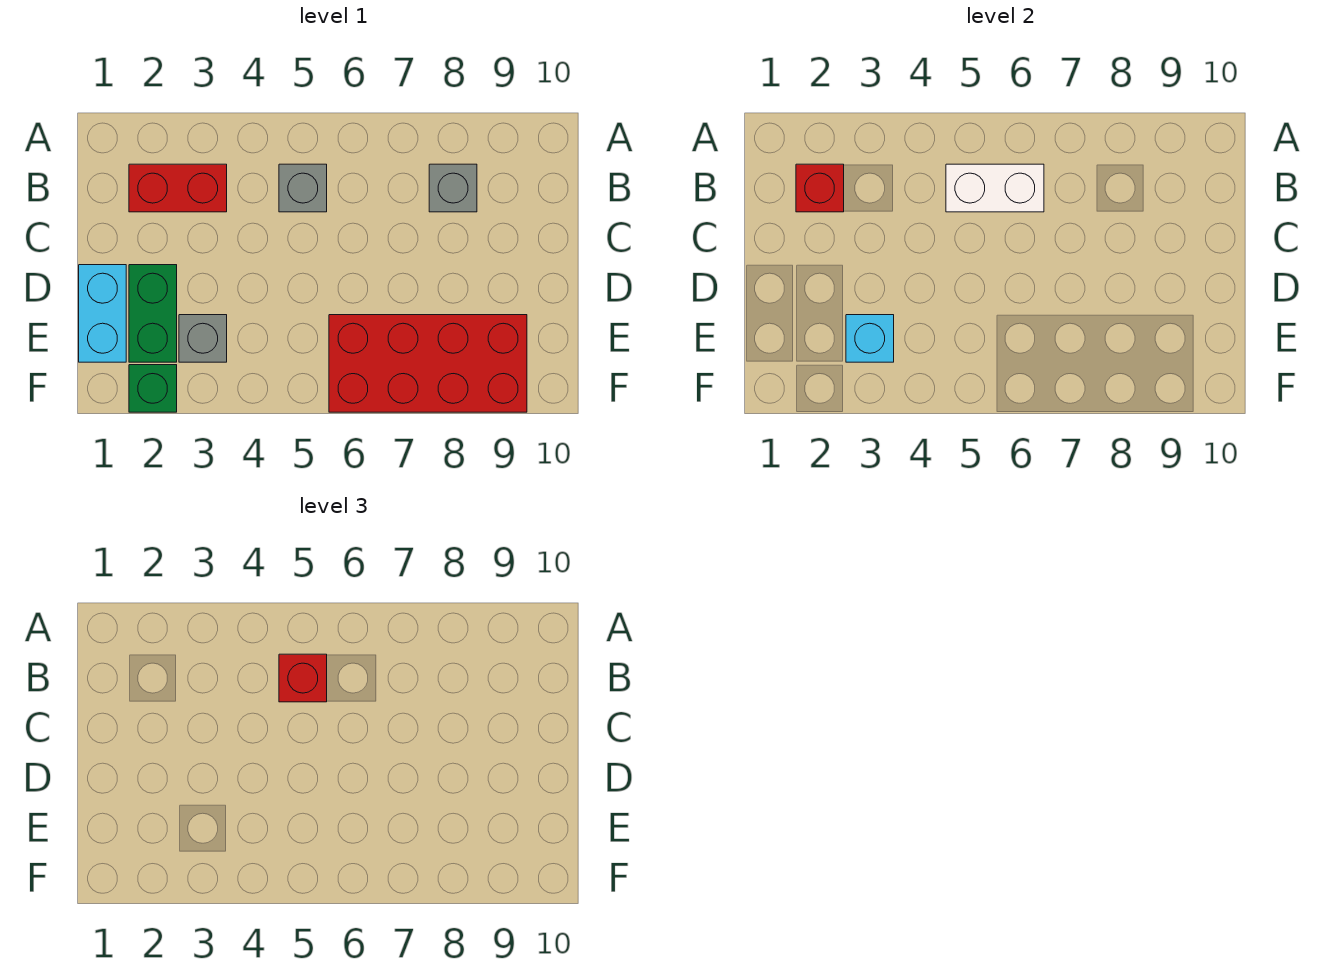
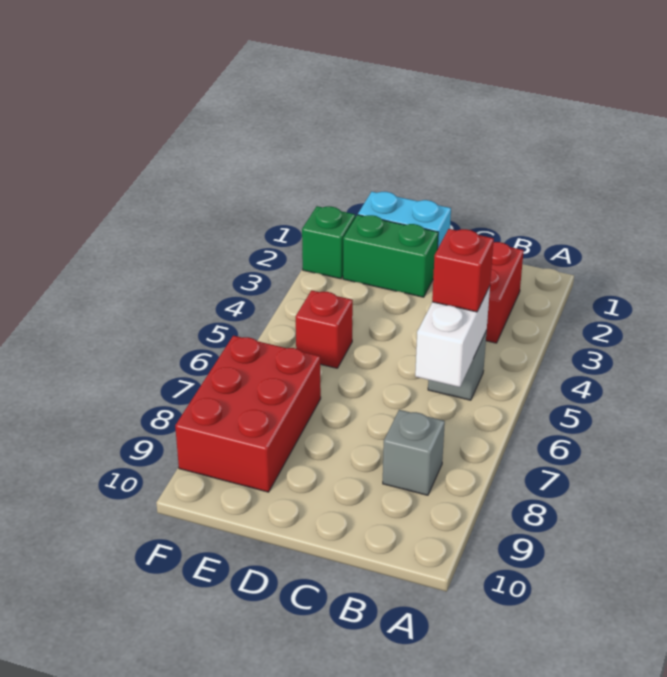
red 1x1 brick [796,164,844,212] -> red 1x1 brick moved to [296,290,353,368]
grey 1x1 brick [179,315,227,362] -> none
cyan 1x1 brick [846,315,894,362] -> none
red 2x4 brick [329,315,527,412] -> red 2x3 brick [175,336,321,492]

